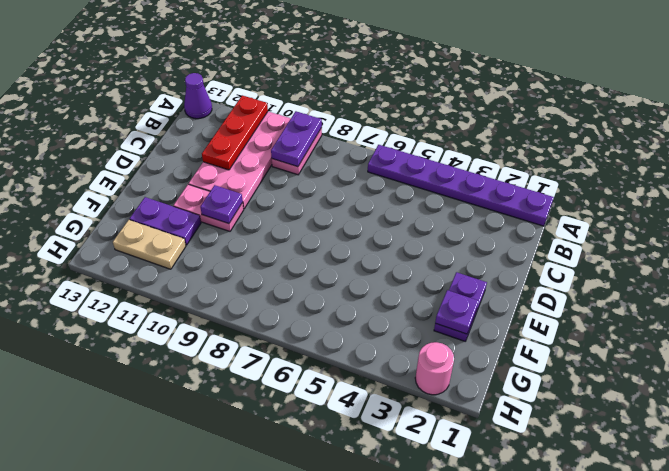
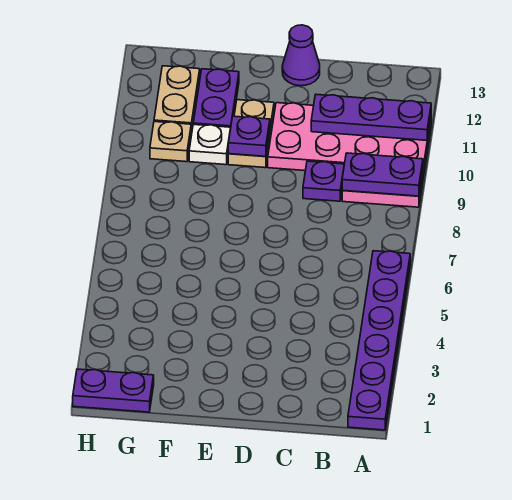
red 1x3 plate [202,96,268,170] -> purple 1x3 plate [311,94,431,140]
purple 1x1 cone [184,73,212,119] -> purple 1x1 cone moved to [282,25,320,86]
purple 1x2 plate [434,272,487,341] -> purple 1x2 plate moved to [73,369,154,412]
pink 1x2 plate [174,184,244,231] -> tan 1x2 plate [228,100,274,168]
purple 1x1 plate [435,290,479,334] -> purple 1x1 plate moved to [303,161,344,201]
none -> white 1x1 plate [189,125,231,165]
none -> tan 1x1 plate [150,122,192,162]
pink 1x1 round brick [415,342,454,395] -> none

